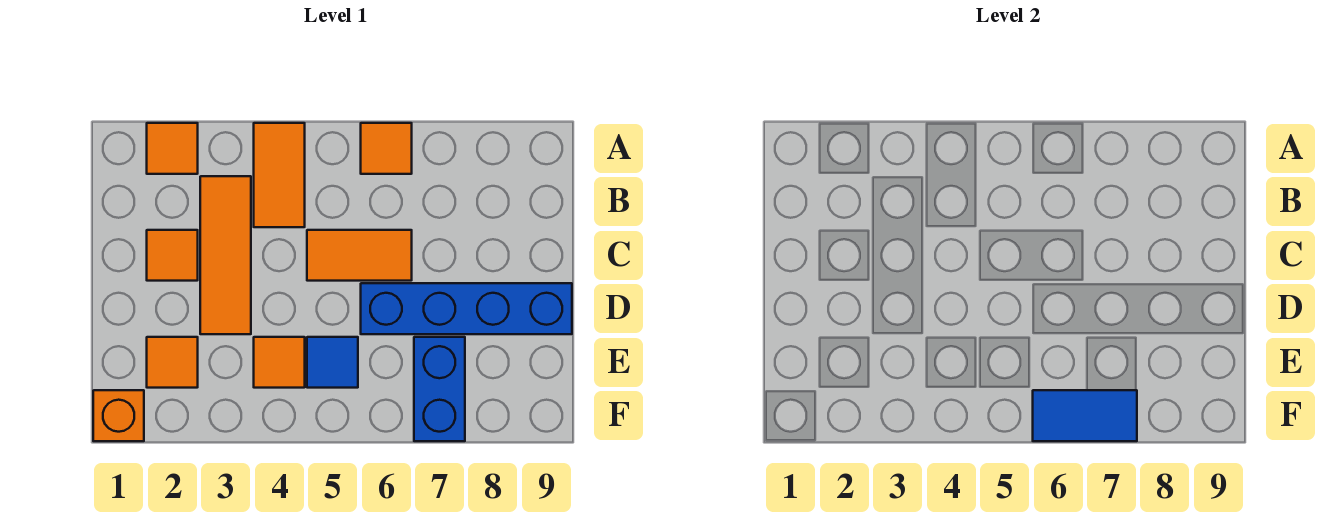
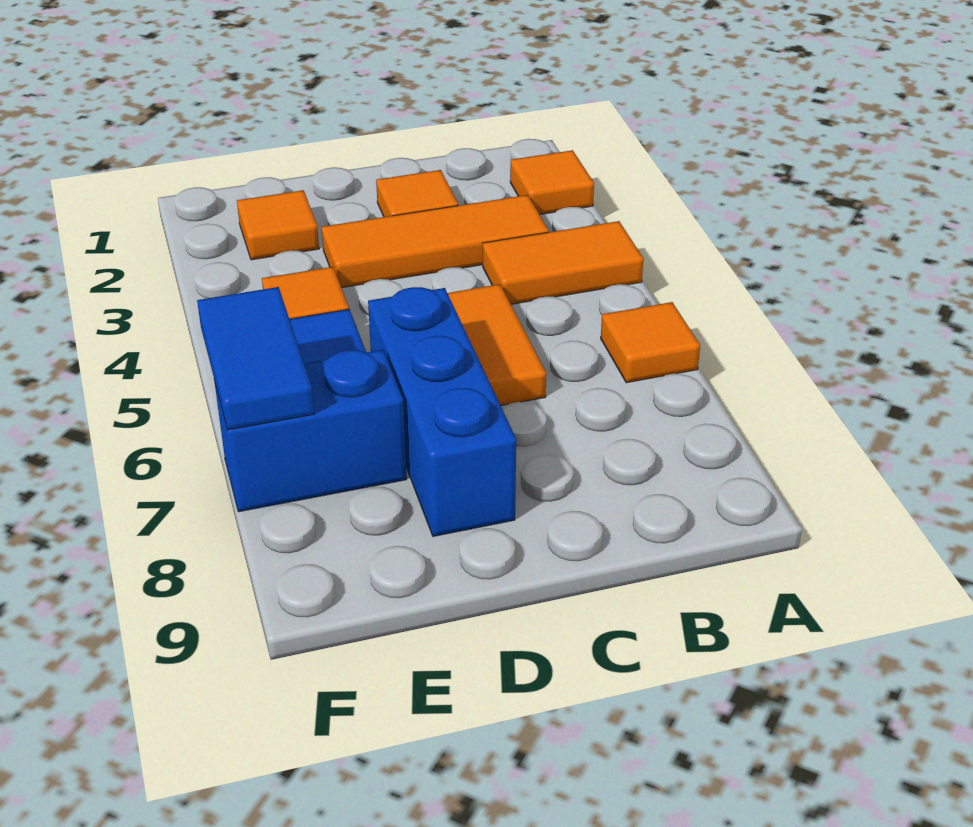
blue 1x4 brick [361,283,572,334] -> blue 1x3 brick [368,287,516,536]
orange 1x1 brick [93,390,144,441] -> none

